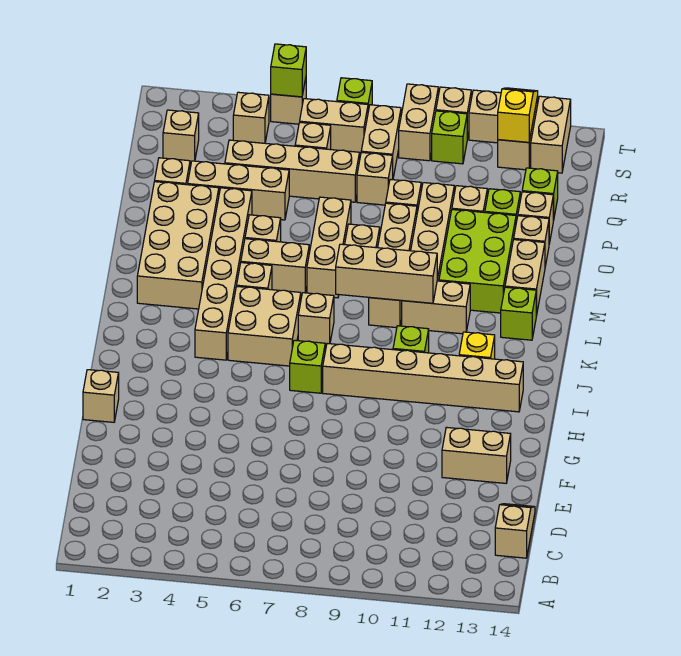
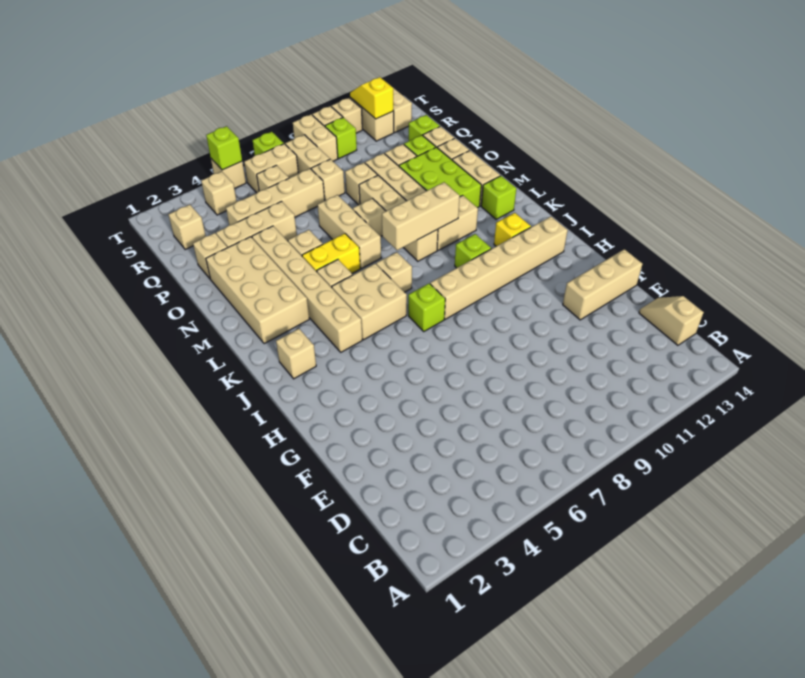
tan 1x2 brick [442,427,511,483] -> tan 1x3 brick [563,249,642,320]
tan 1x1 brick [83,370,119,422] -> tan 1x1 brick moved to [276,329,316,379]
tan 1x2 brick [241,239,309,294] -> yellow 1x2 brick [302,234,360,273]

